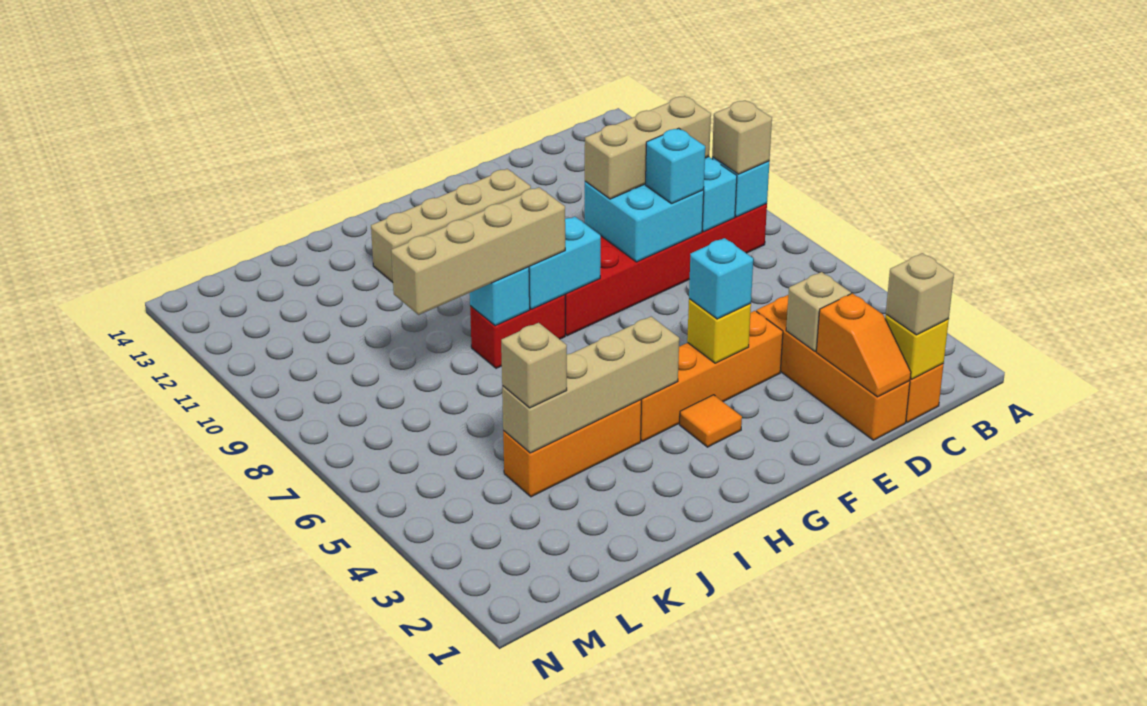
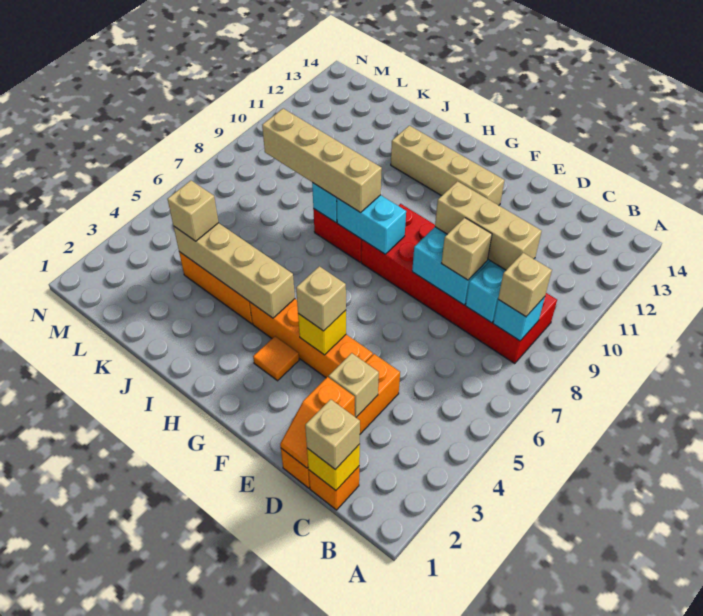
cyan 1x1 brick [646,128,705,204] -> tan 1x1 brick [442,218,492,280]
cyan 1x1 brick [689,238,753,319] -> tan 1x1 brick [296,266,346,331]

